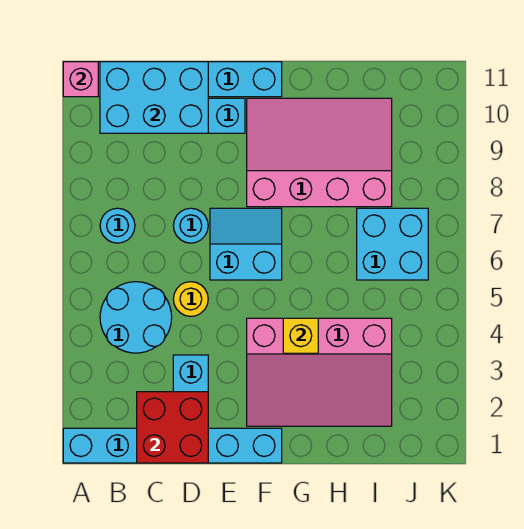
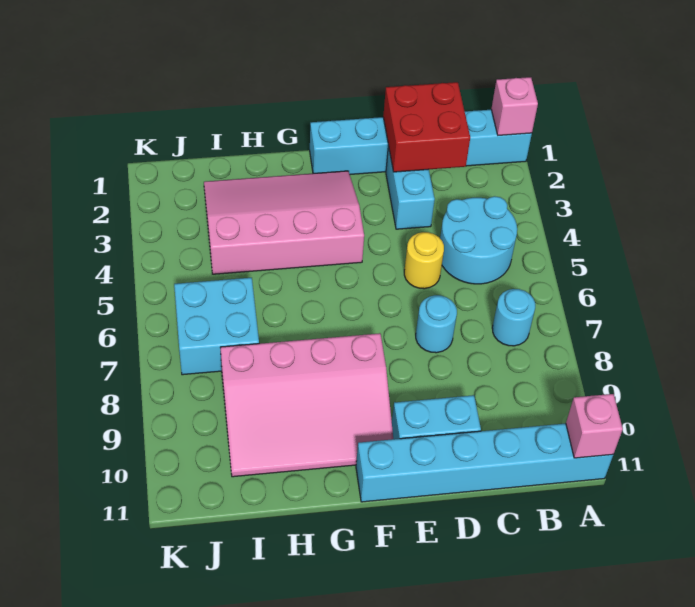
none -> pink 1x1 brick [491,77,538,135]
cyan 2x3 brick [100,62,208,133] -> none
cyan 2x2 slope [210,208,282,280] -> none
yellow 1x1 brick [283,318,318,353] -> none

